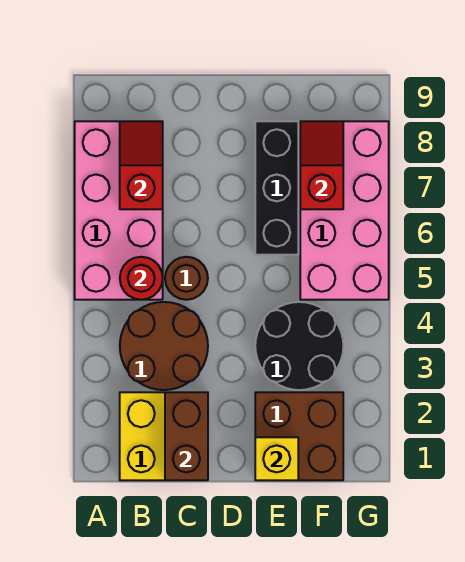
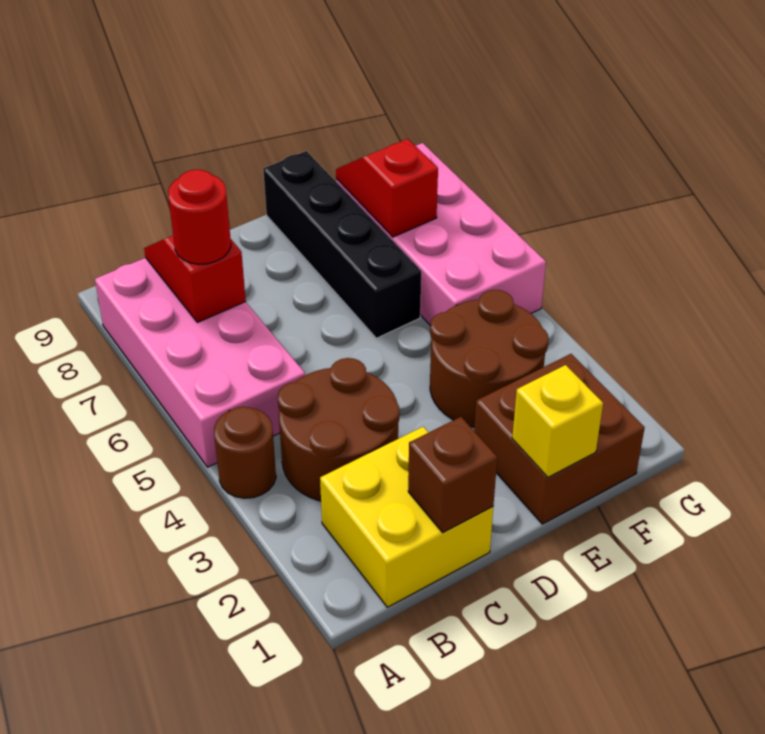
red 1x1 round brick [120,257,163,300] -> red 1x1 round brick moved to [168,170,231,264]
brown 1x2 brick [165,392,208,480] -> brown 1x1 brick [408,417,497,532]
brown 1x1 round brick [165,257,208,300] -> brown 1x1 round brick moved to [214,407,276,498]
black 2x2 round brick [255,302,343,390] -> brown 2x2 round brick [430,290,549,427]
black 1x3 brick [255,121,298,255] -> black 1x4 brick [263,151,421,338]

